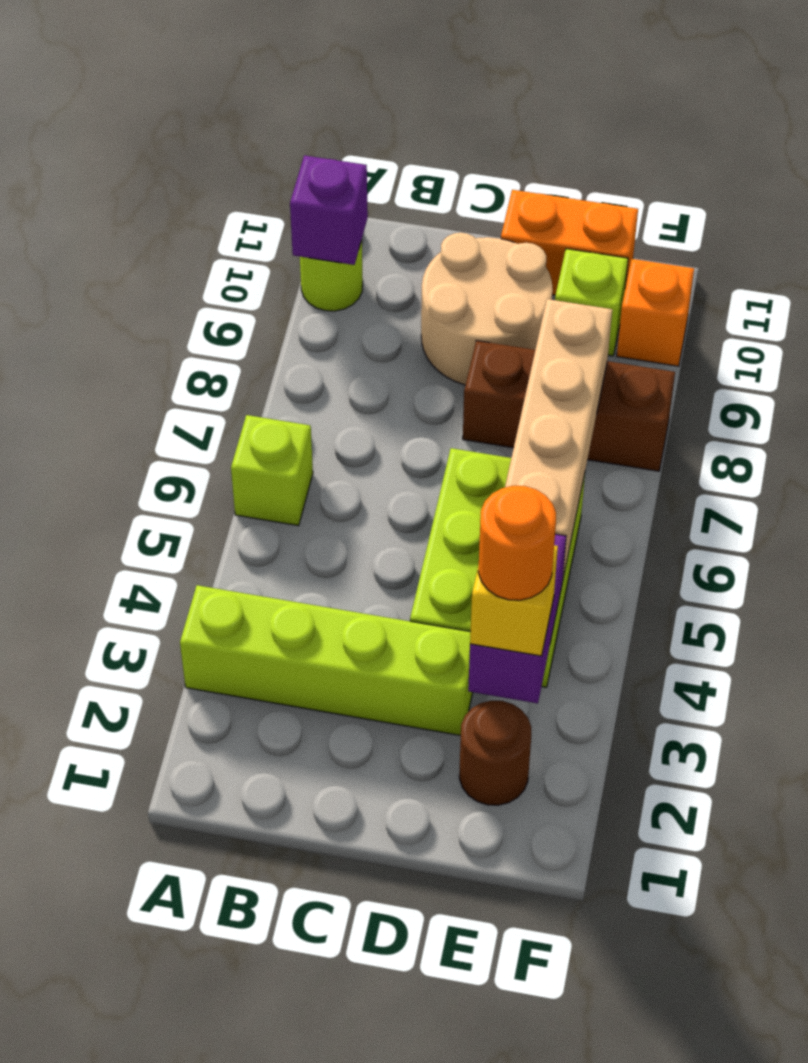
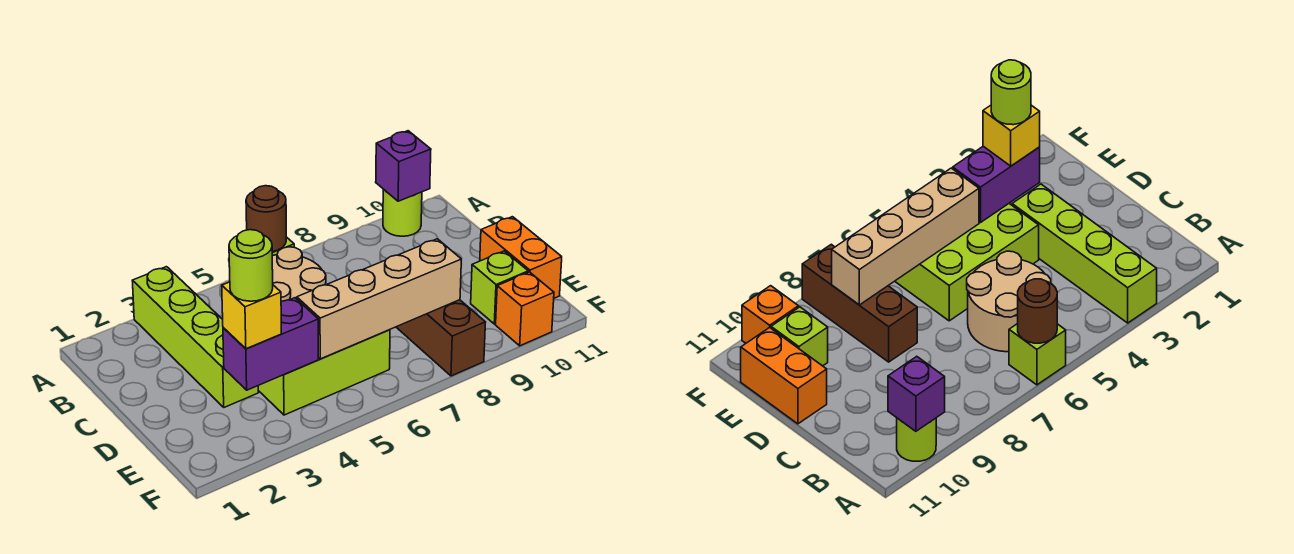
tan 2x2 round brick [421,233,553,385] -> tan 2x2 round brick moved to [272,247,326,302]
brown 1x1 round brick [459,701,531,805] -> brown 1x1 round brick moved to [246,186,286,252]
orange 1x1 round brick [478,486,556,600] -> lime 1x1 round brick [229,230,273,301]

